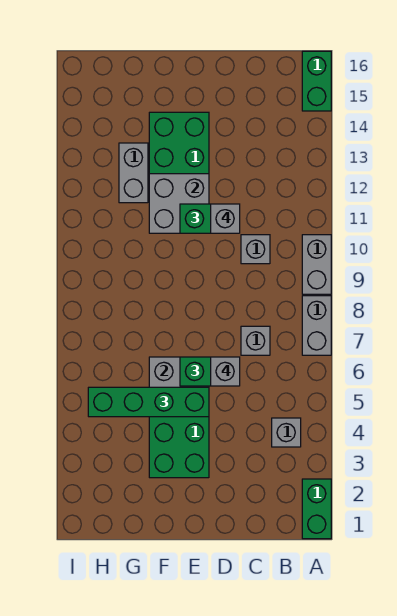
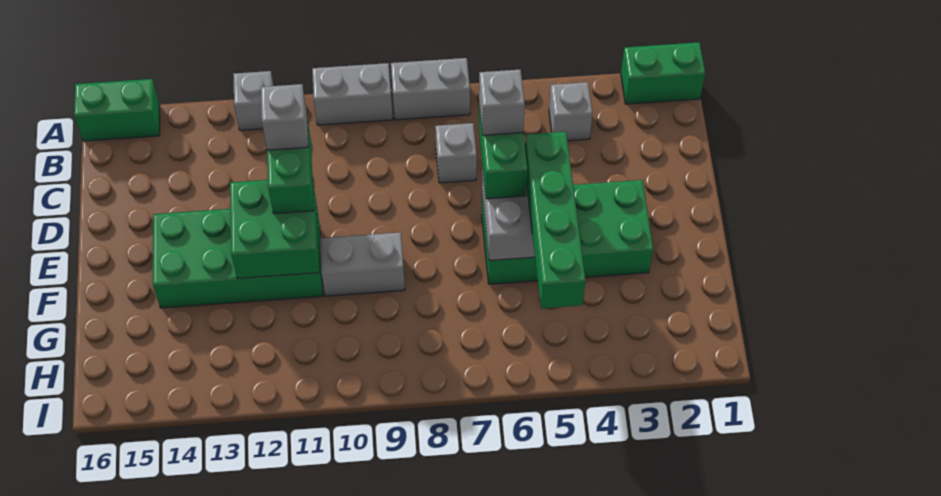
grey 1x1 brick [241,235,270,264] -> grey 1x1 brick moved to [233,71,273,130]
grey 2x2 brick [149,174,209,233] -> green 2x2 brick [230,180,319,279]
grey 1x2 brick [119,143,148,203] -> grey 1x2 brick moved to [320,232,405,296]

